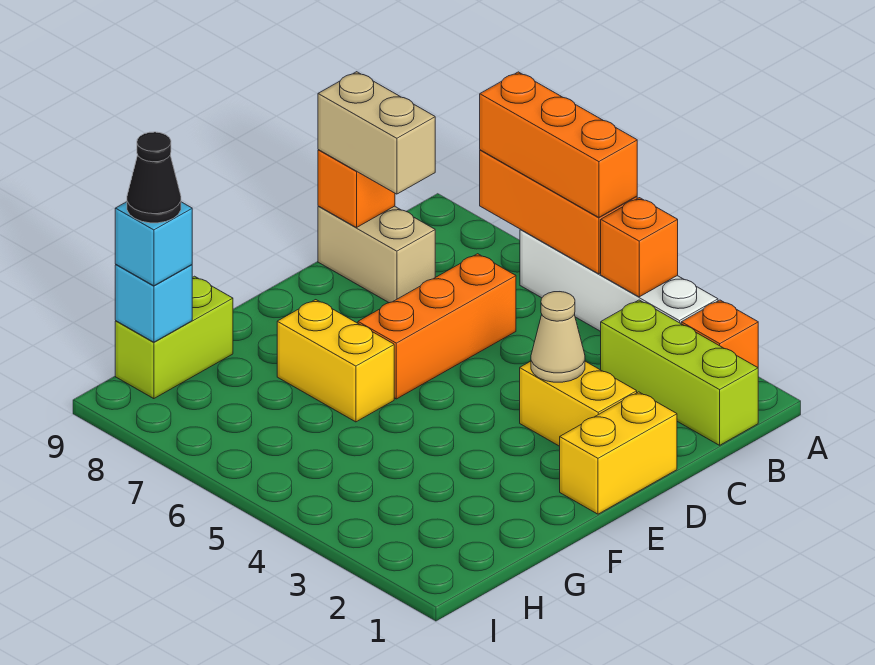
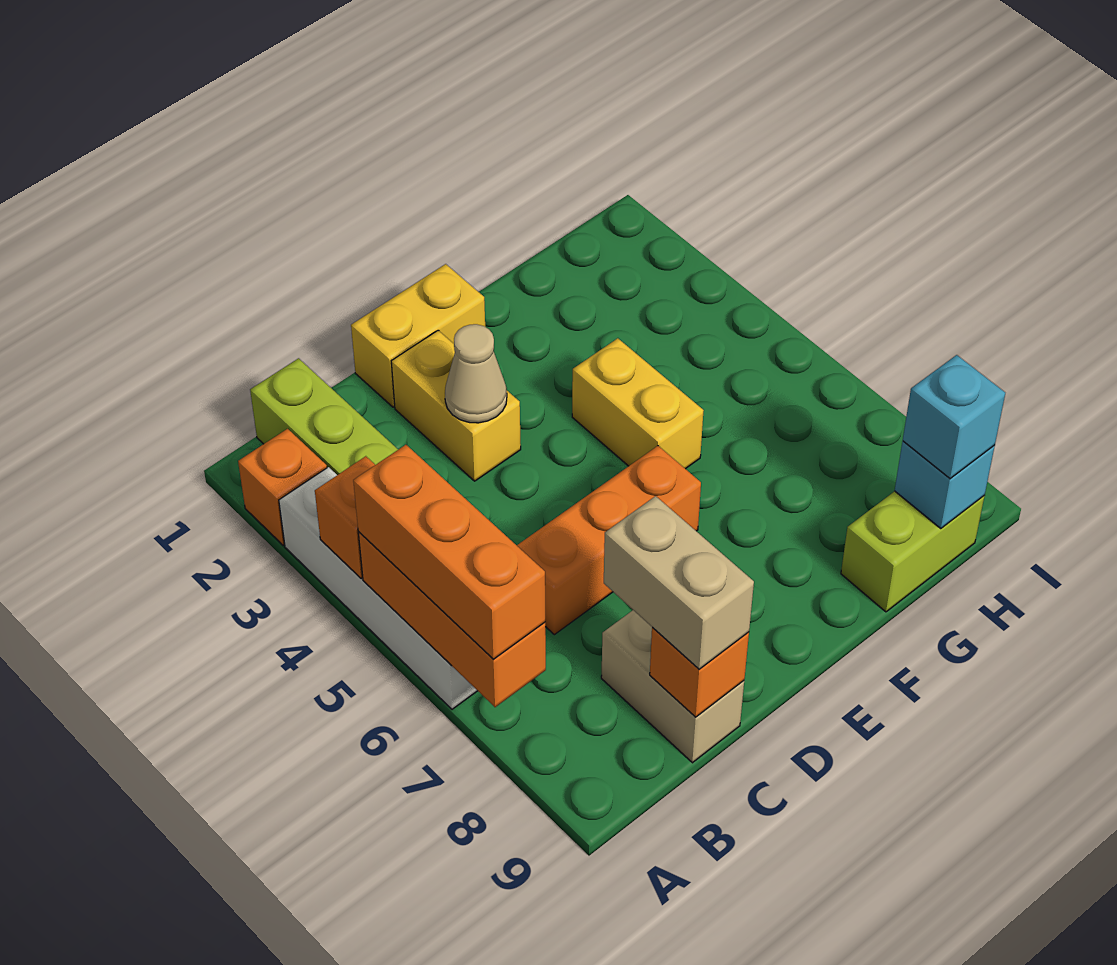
yellow 1x2 brick [277,300,394,422] -> yellow 1x2 brick moved to [572,338,704,469]
black 1x1 cone [127,132,181,223] -> none

